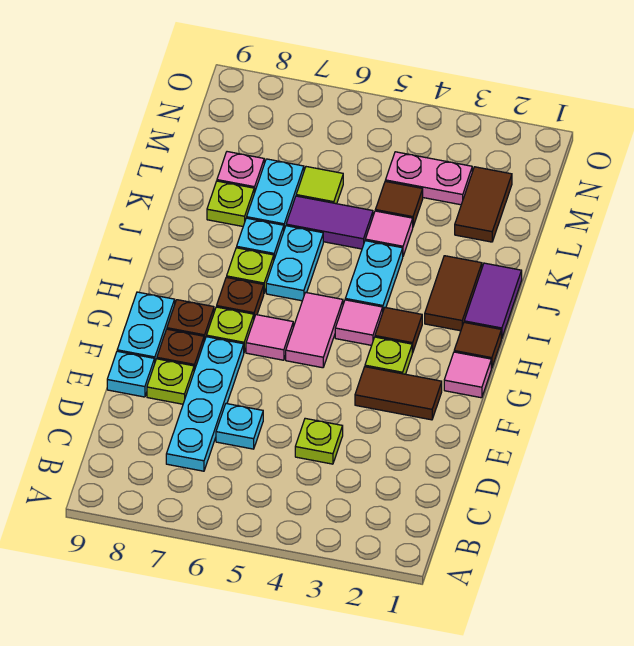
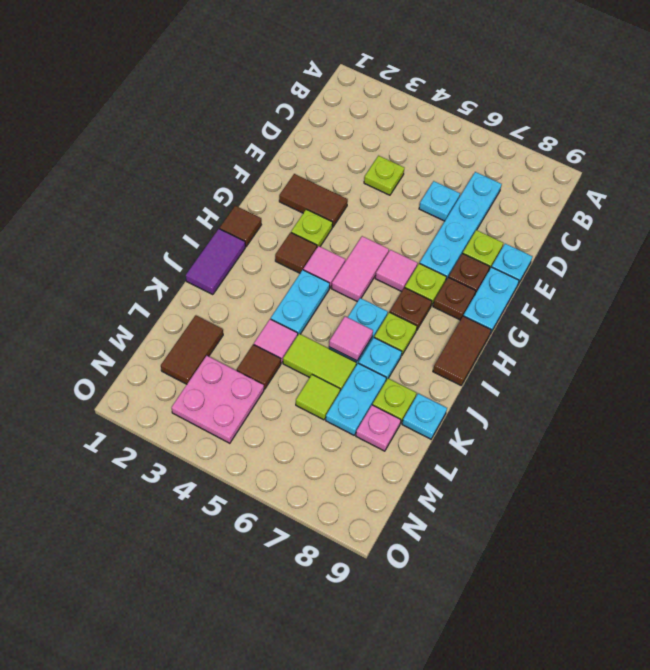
pink 1x1 tile [444,352,491,398] -> pink 1x1 tile moved to [329,317,373,361]
brown 1x2 tile [425,256,482,331] -> brown 1x2 tile moved to [433,316,491,385]
purple 1x2 tile [286,196,373,249] -> lime 1x2 tile [283,334,356,392]
none -> cyan 1x1 plate [402,394,447,439]
pink 1x2 plate [385,152,472,205] -> pink 2x2 plate [171,356,264,443]

